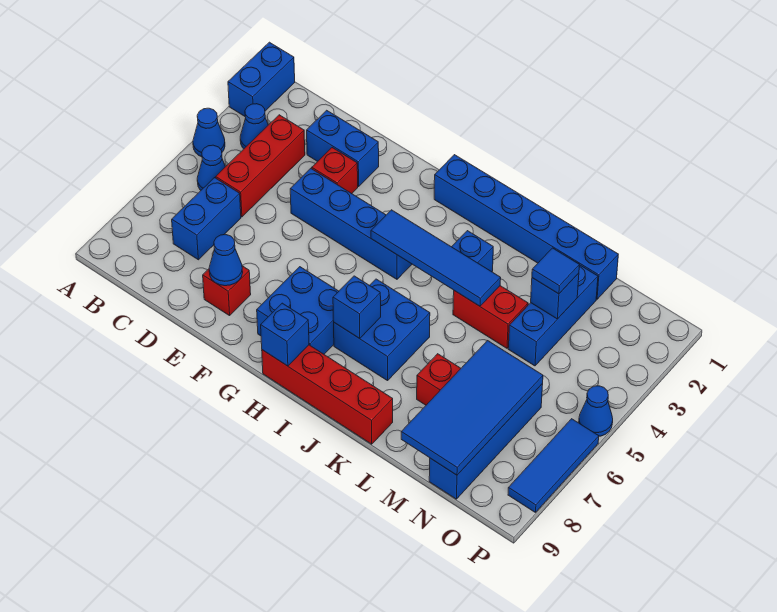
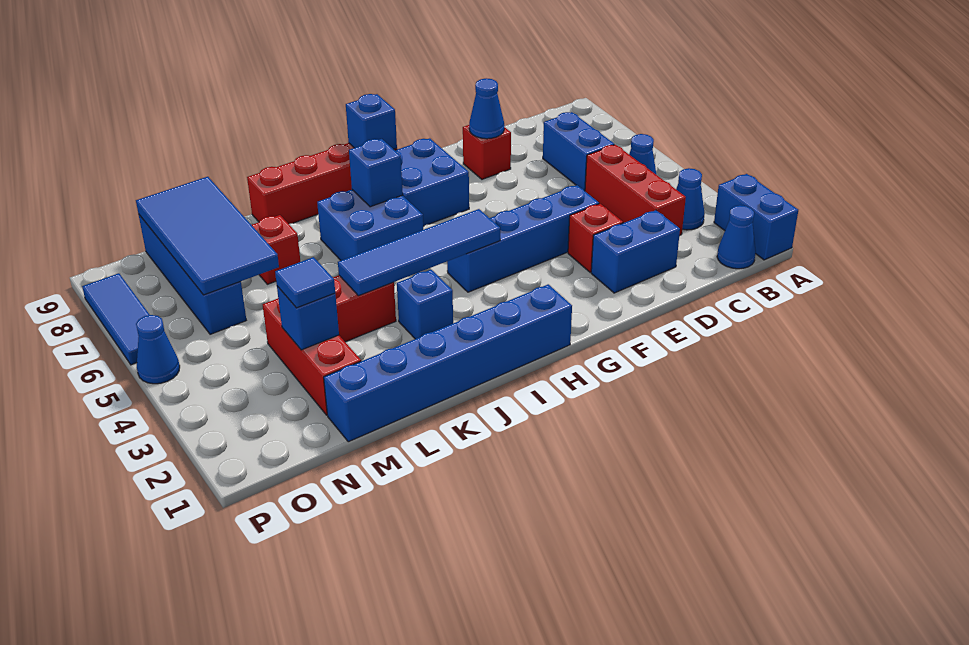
blue 1x1 cone [193,108,225,157] -> blue 1x1 cone moved to [717,205,756,269]
blue 1x3 brick [509,265,598,366] -> red 1x3 brick [263,299,361,415]

